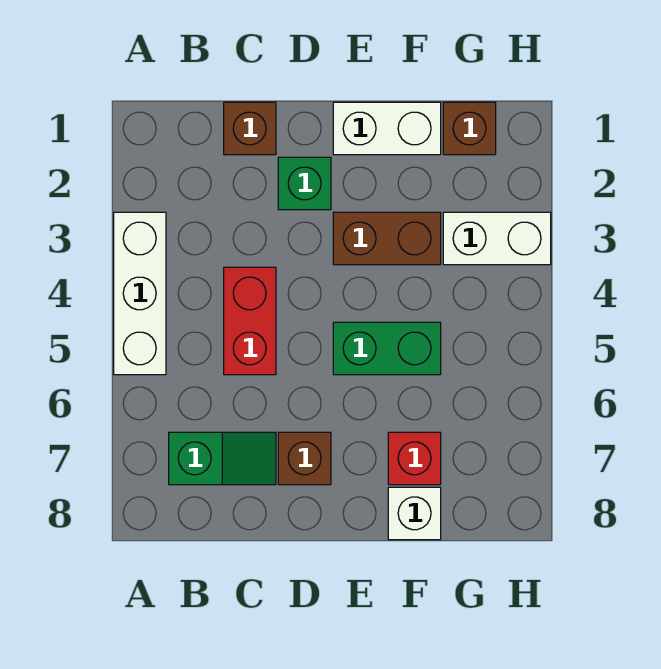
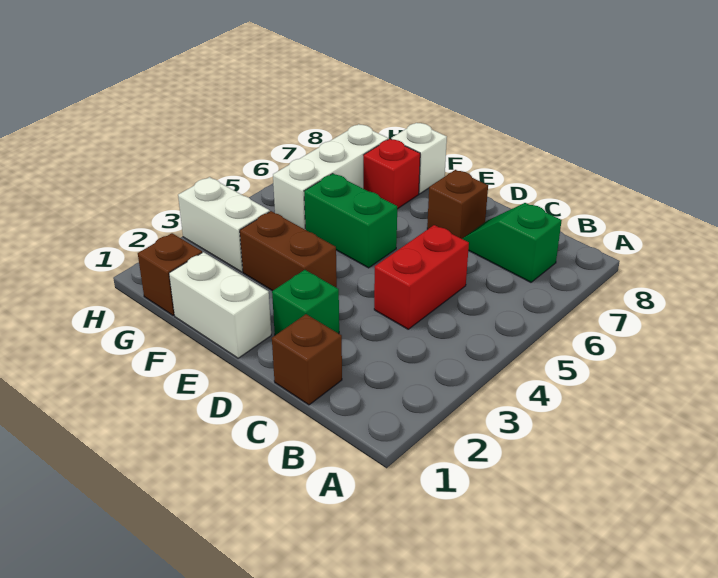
white 1x3 brick [114,212,166,375] -> white 1x3 brick moved to [273,124,388,230]

